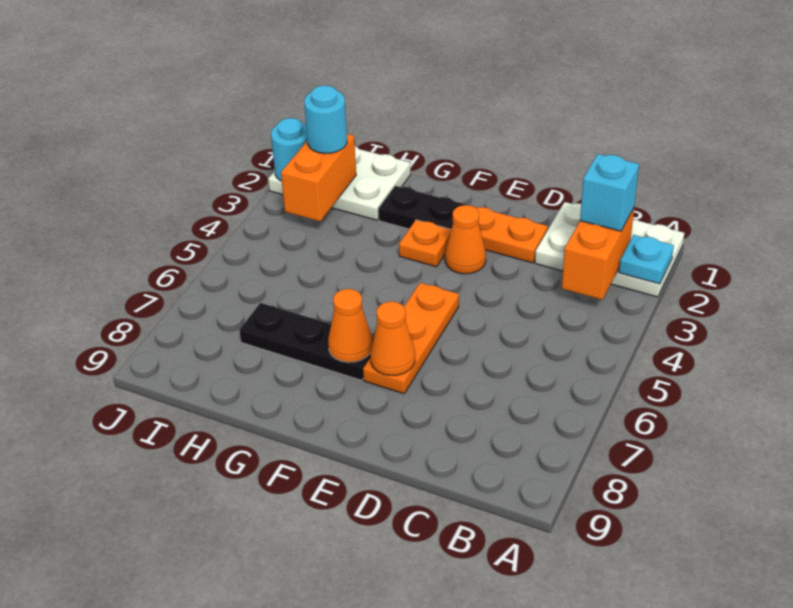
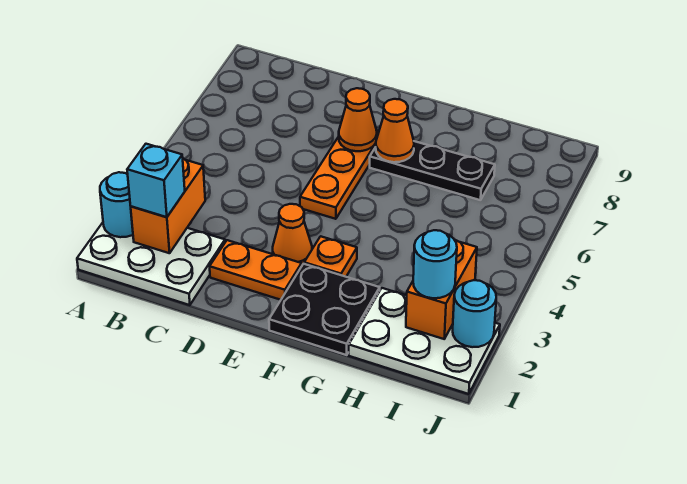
cyan 1x1 plate [619,235,674,284] -> cyan 1x1 round brick [100,172,133,237]
black 1x2 plate [378,186,467,229] -> black 2x2 plate [269,264,380,355]

